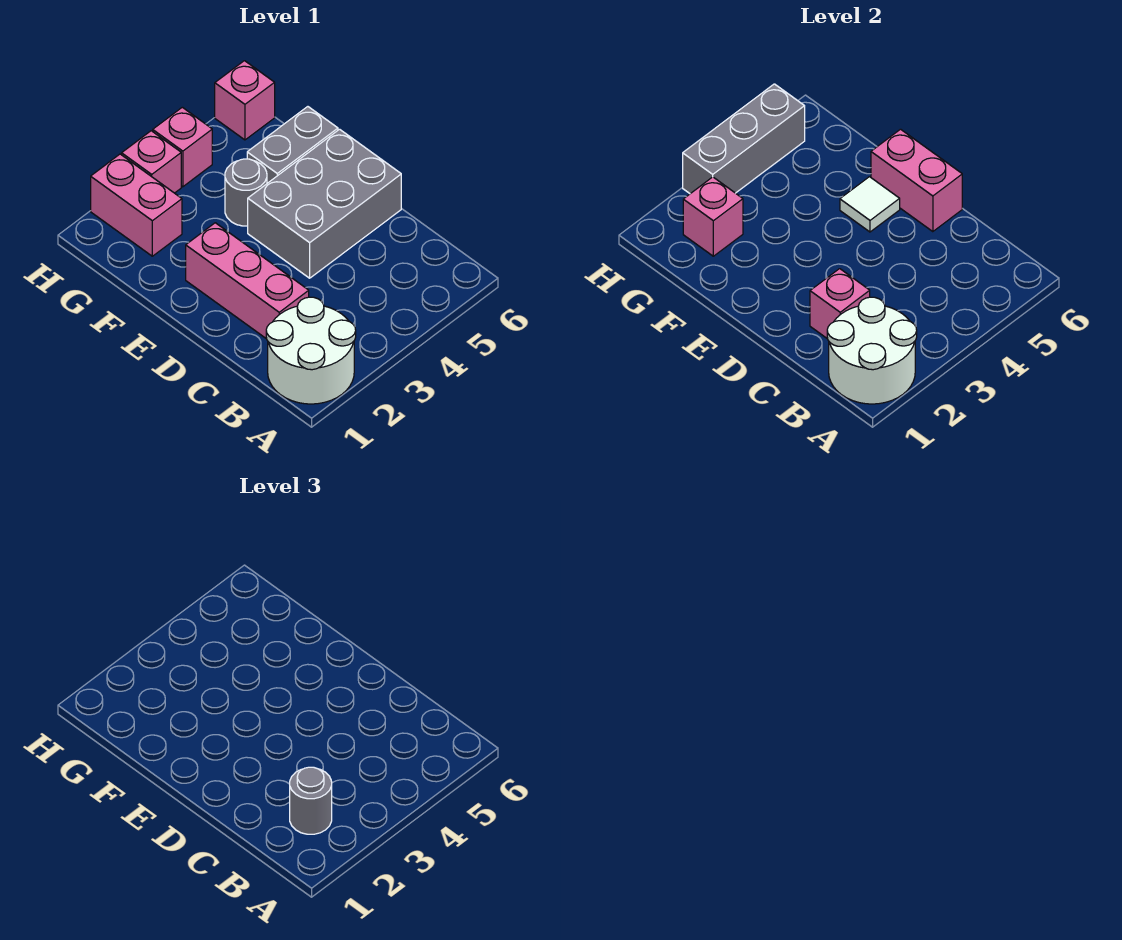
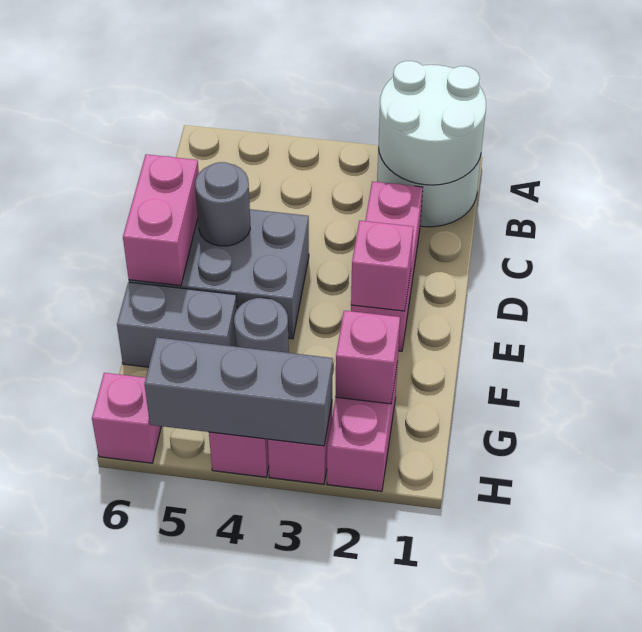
grey 1x1 round brick [290,767,332,834] -> grey 1x1 round brick moved to [195,162,250,246]
pink 1x1 brick [810,269,870,339] -> pink 1x1 brick moved to [351,221,413,311]
white 1x1 tile [840,177,900,232] -> none

